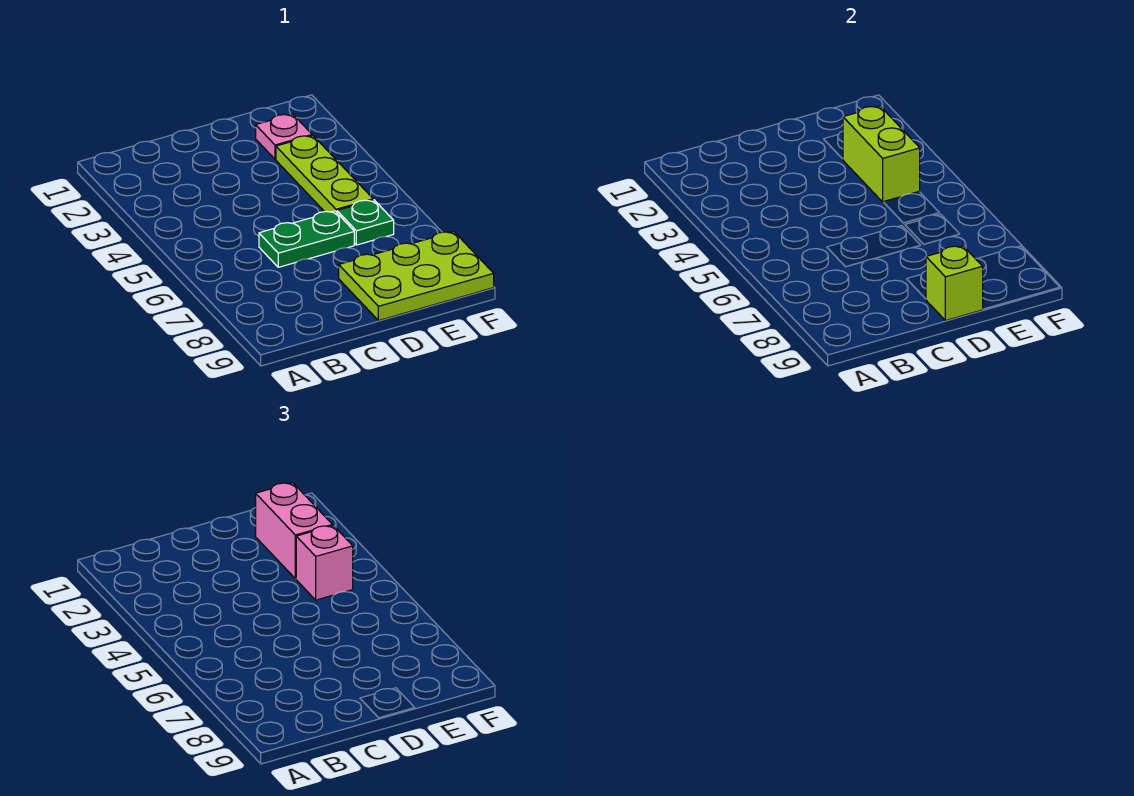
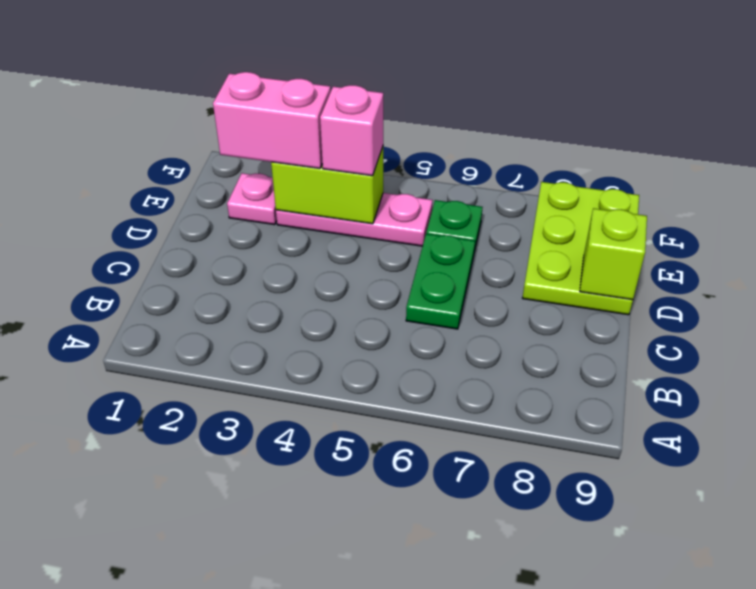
lime 1x3 plate [276,136,373,212] -> pink 1x3 plate [276,193,433,246]

